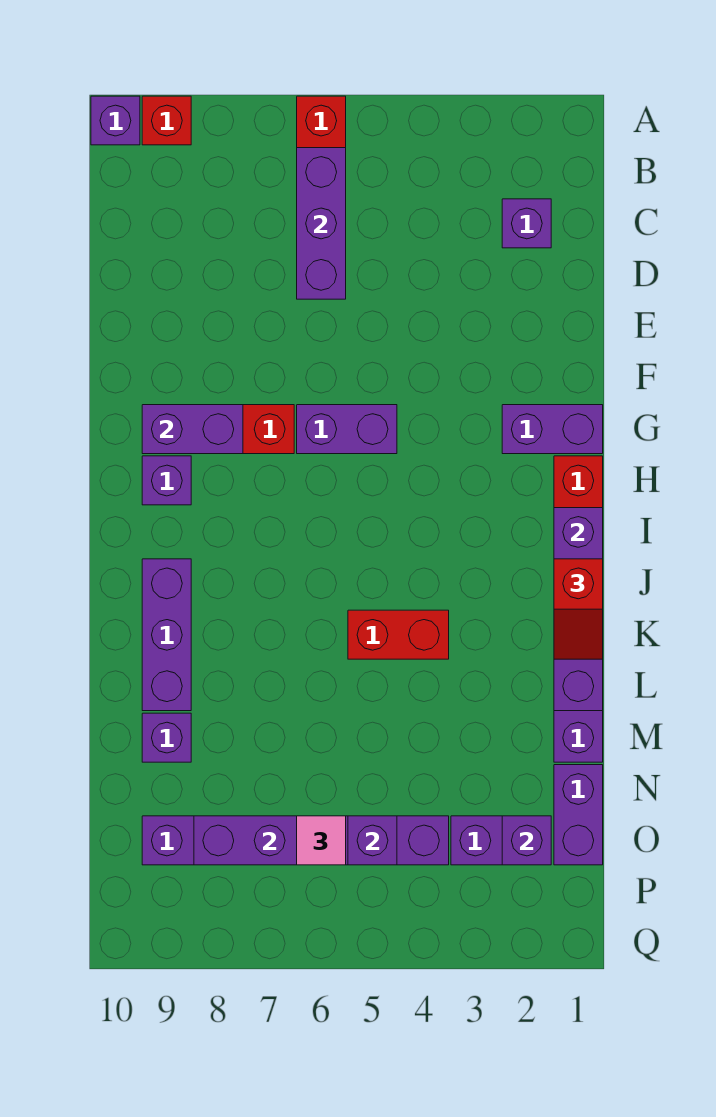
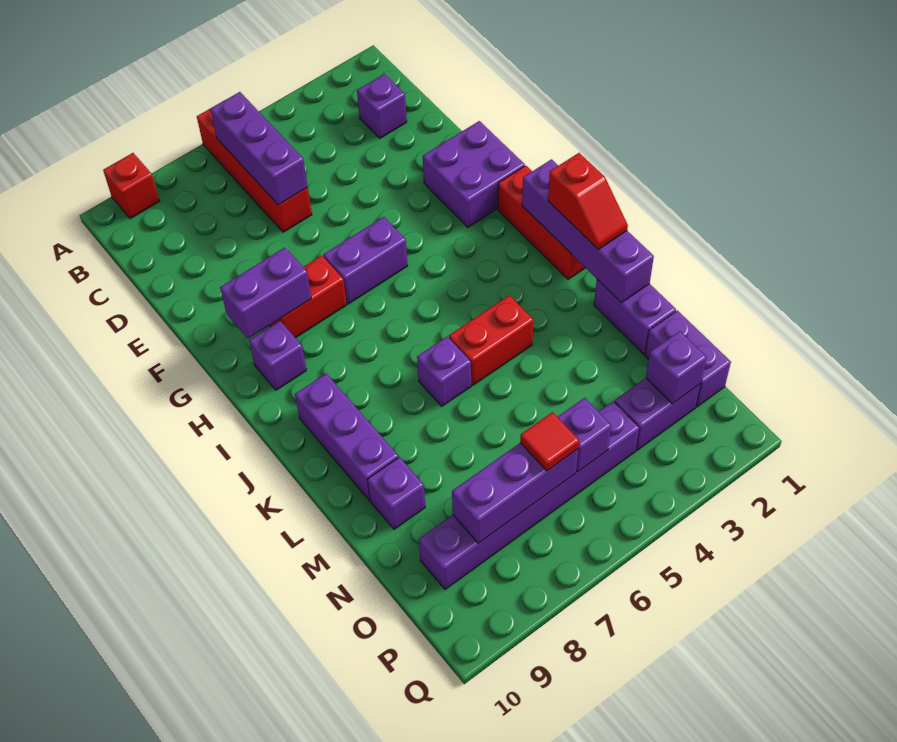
purple 1x1 brick [91,96,140,145] -> purple 1x1 brick moved to [417,336,471,406]
purple 1x2 brick [502,405,603,454] -> purple 2x2 brick [423,121,525,227]
pink 1x1 tile [297,816,346,865] -> red 1x1 tile [520,412,579,471]

